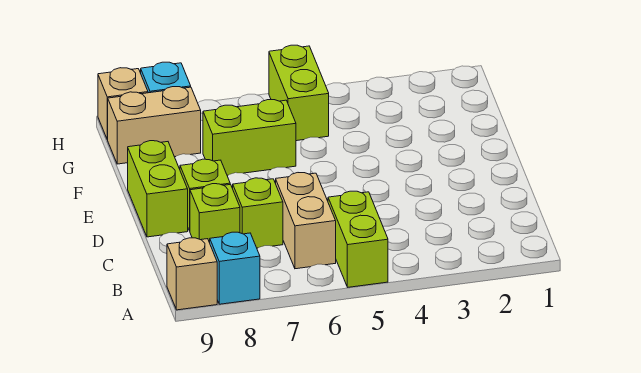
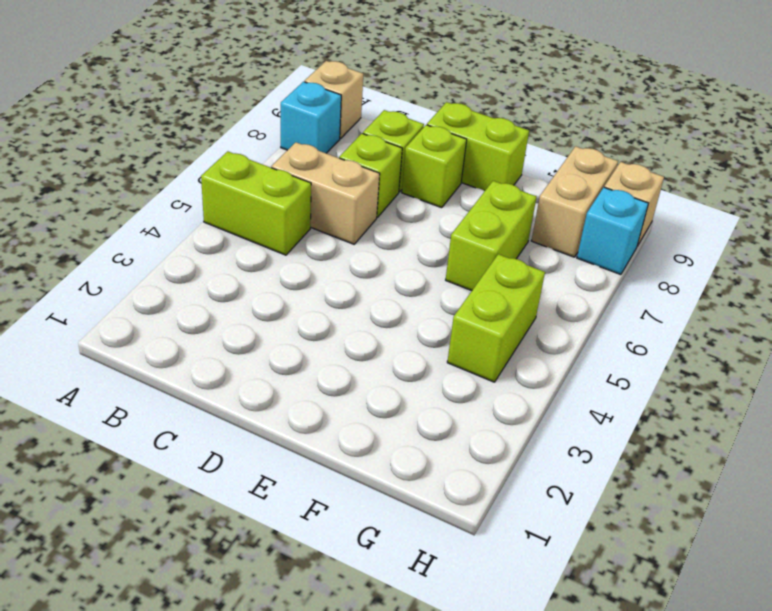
lime 1x2 brick [269,45,329,141] -> lime 1x2 brick turned to [447,254,545,382]

